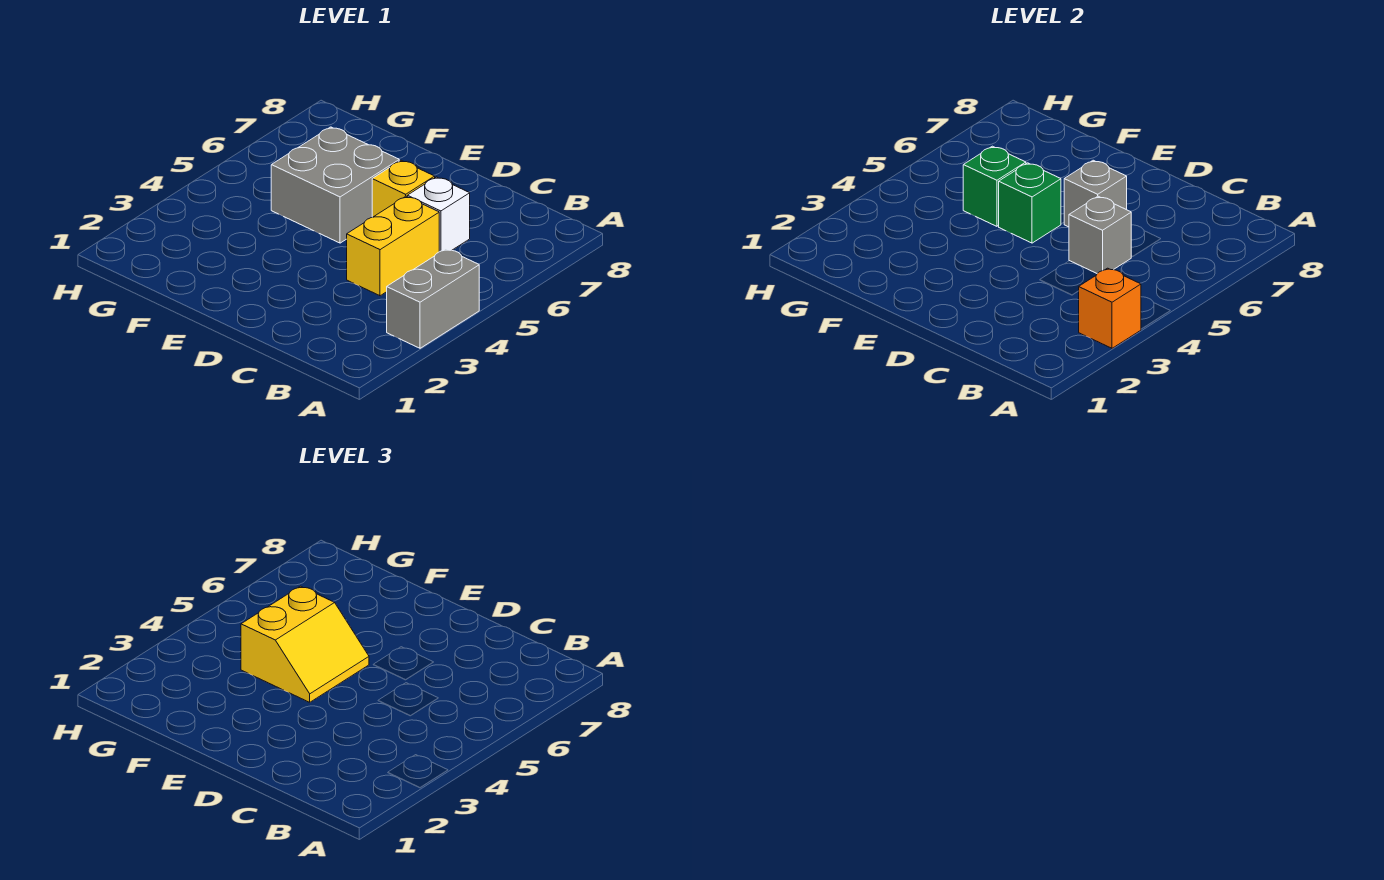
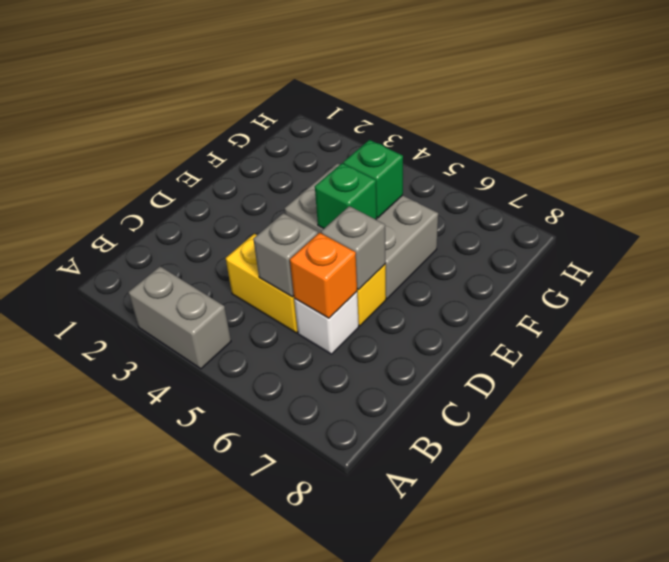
orange 1x1 brick [1079,268,1141,348] -> orange 1x1 brick moved to [290,233,357,318]
yellow 2x2 slope [241,586,369,702] -> none
grey 2x2 brick [271,127,399,243] -> grey 2x3 brick [285,163,438,299]

